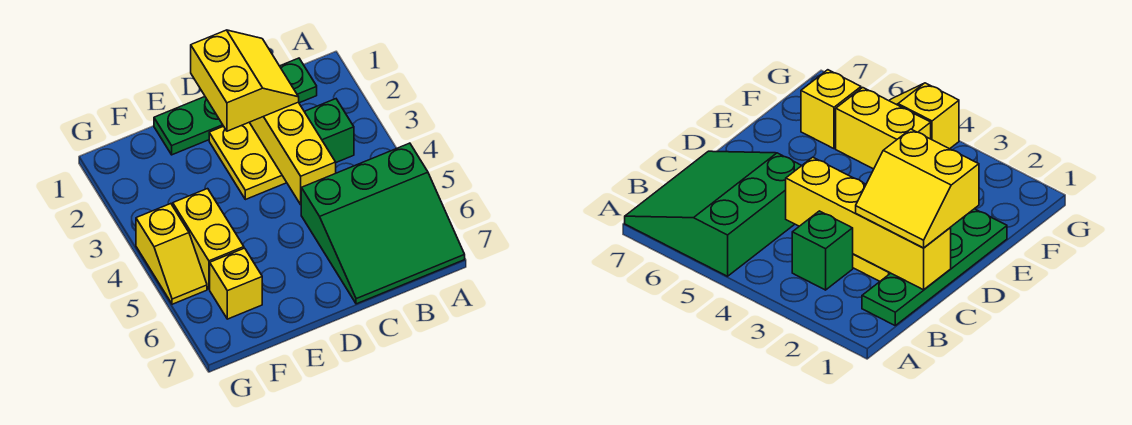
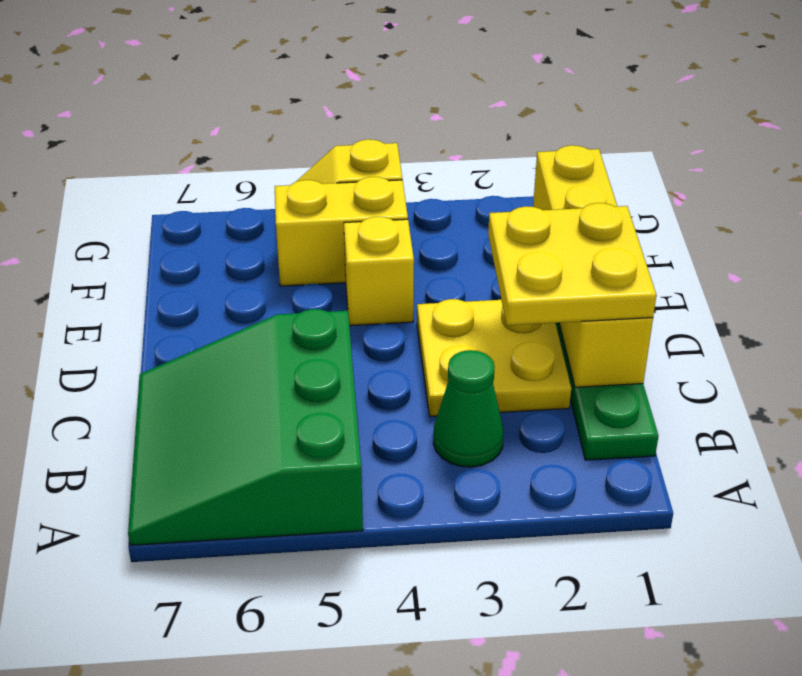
green 1x1 brick [304,99,354,162] -> green 1x1 cone [433,350,504,467]
yellow 1x4 brick [249,102,336,205] -> yellow 1x4 brick turned to [533,145,653,387]
yellow 2x2 slope [191,30,299,131] -> yellow 2x2 plate [488,203,656,325]
yellow 1x1 brick [210,248,262,319] -> yellow 1x1 brick moved to [344,217,414,326]

